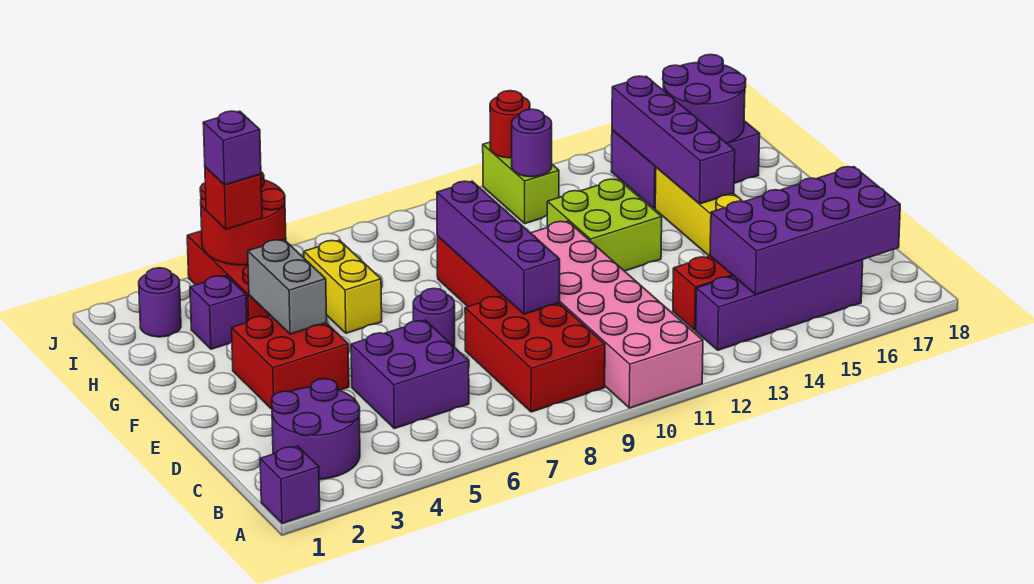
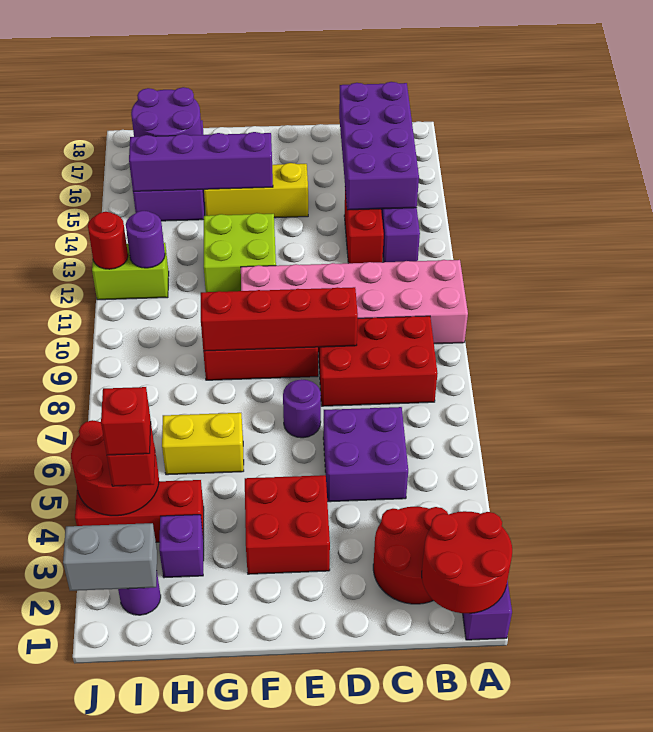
none -> red 2x2 round brick [422,511,512,613]
purple 2x2 round brick [272,379,360,479] -> red 2x2 round brick [373,507,448,604]
purple 1x4 brick [437,181,560,314] -> red 1x4 brick [201,287,358,351]
grey 1x2 brick [248,240,327,334] -> grey 1x2 brick moved to [63,523,157,591]
purple 1x1 brick [203,111,261,185] -> red 1x1 brick [101,387,151,455]

